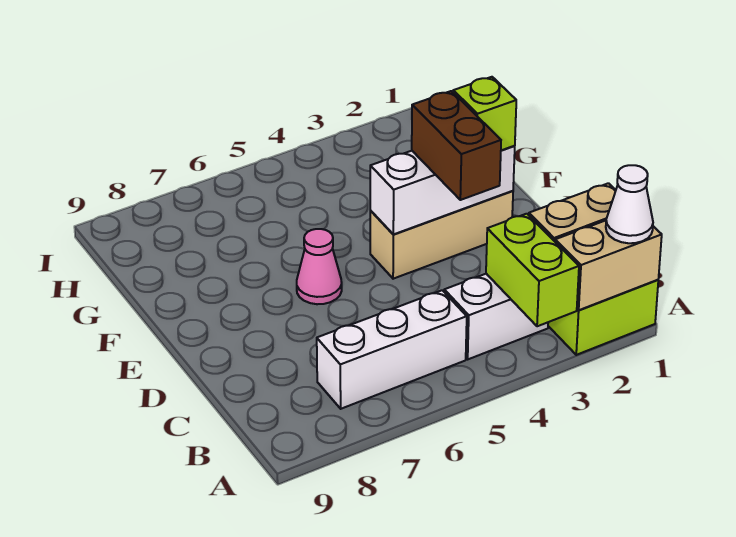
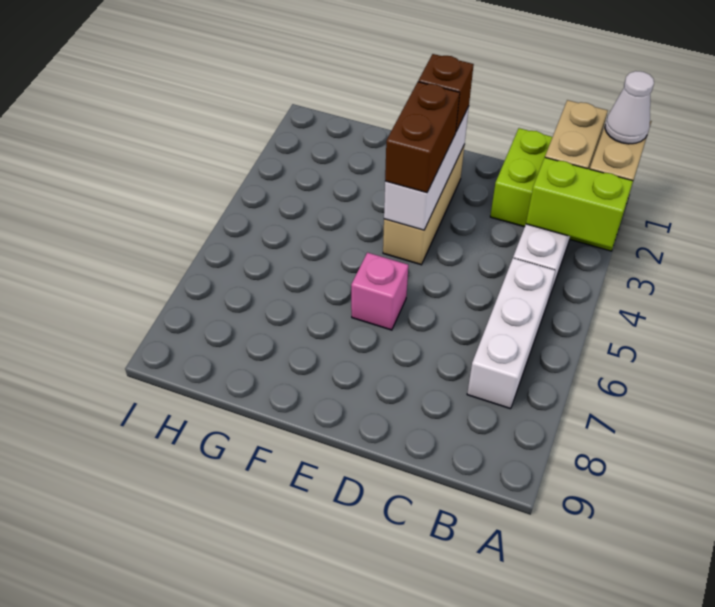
brown 1x2 brick [412,91,501,200] -> brown 1x2 brick turned to [385,82,460,193]
lime 1x1 brick [453,77,516,150] -> brown 1x1 brick [418,54,474,131]
pink 1x1 cone [297,229,342,304] -> pink 1x1 brick [351,253,408,330]

